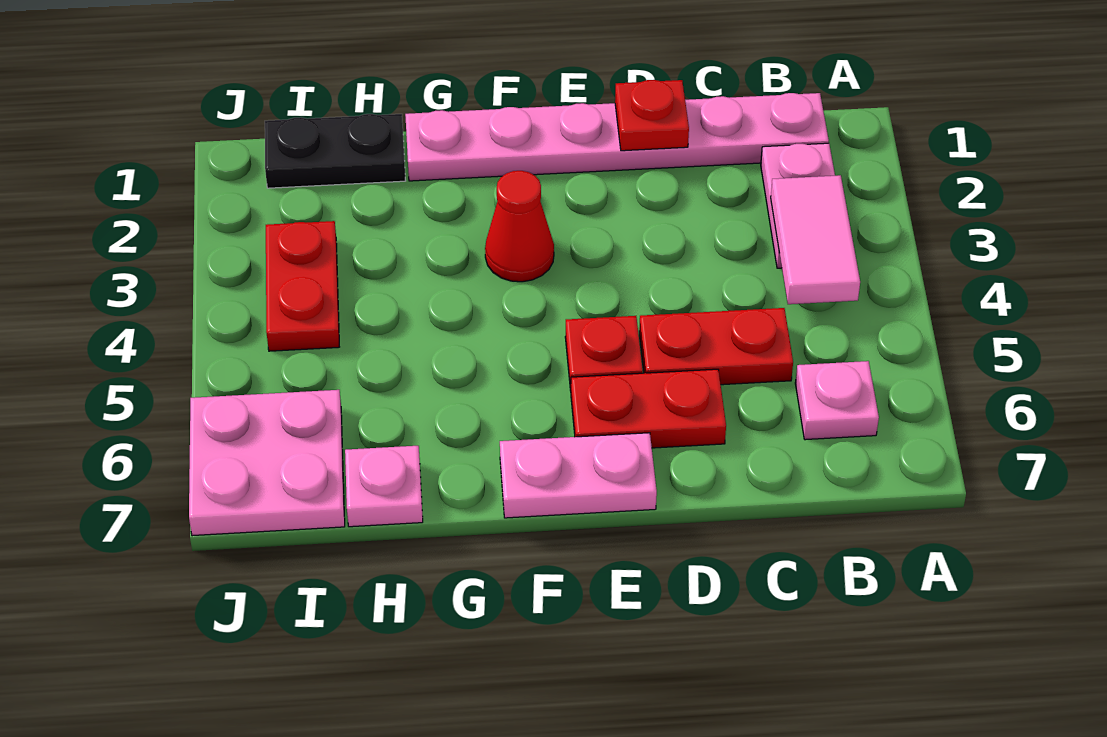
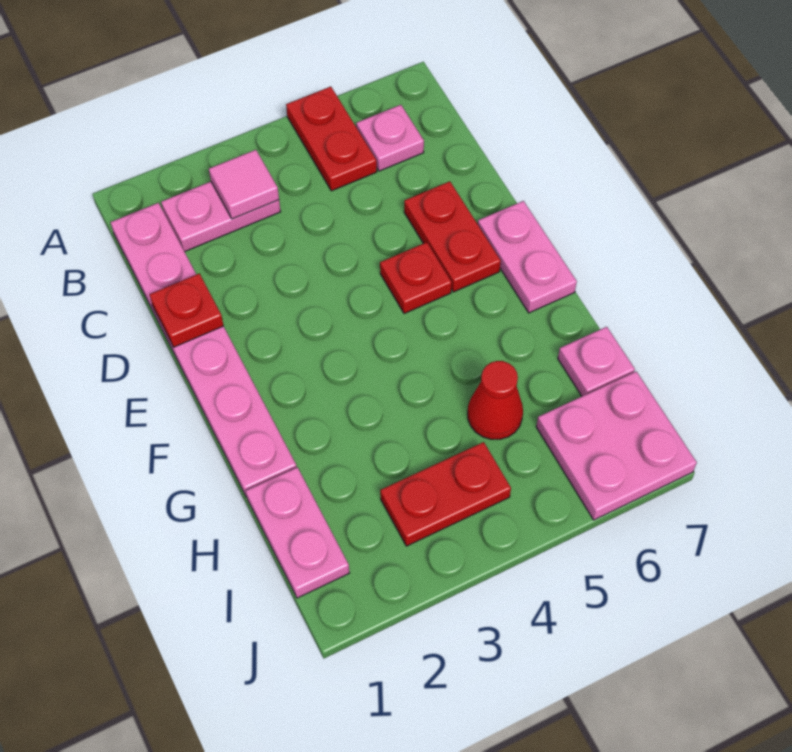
pink 1x2 tile [771,175,860,304] -> pink 1x1 tile [209,150,279,219]
red 1x2 plate [639,308,793,385] -> red 1x2 plate moved to [286,87,377,191]
red 1x1 cone [485,171,554,282] -> red 1x1 cone moved to [468,361,523,439]
black 1x2 plate [265,114,405,188] -> pink 1x2 plate [246,467,349,598]

